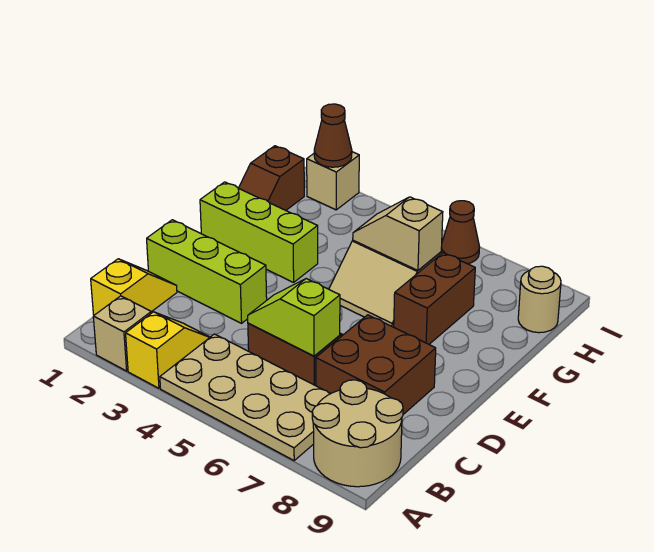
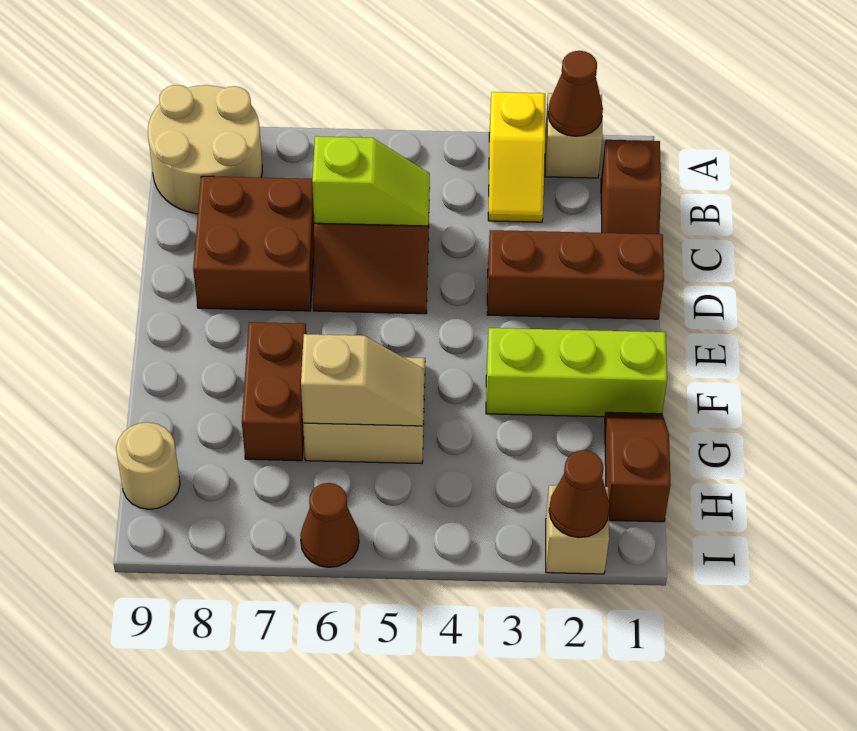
none -> brown 1x1 cone [548,51,603,136]
tan 2x4 plate [160,334,331,460] -> none
yellow 1x2 slope [91,259,177,315] -> brown 1x2 slope [601,140,661,234]
lime 1x3 brick [147,220,267,323] -> brown 1x3 brick [487,230,664,319]

